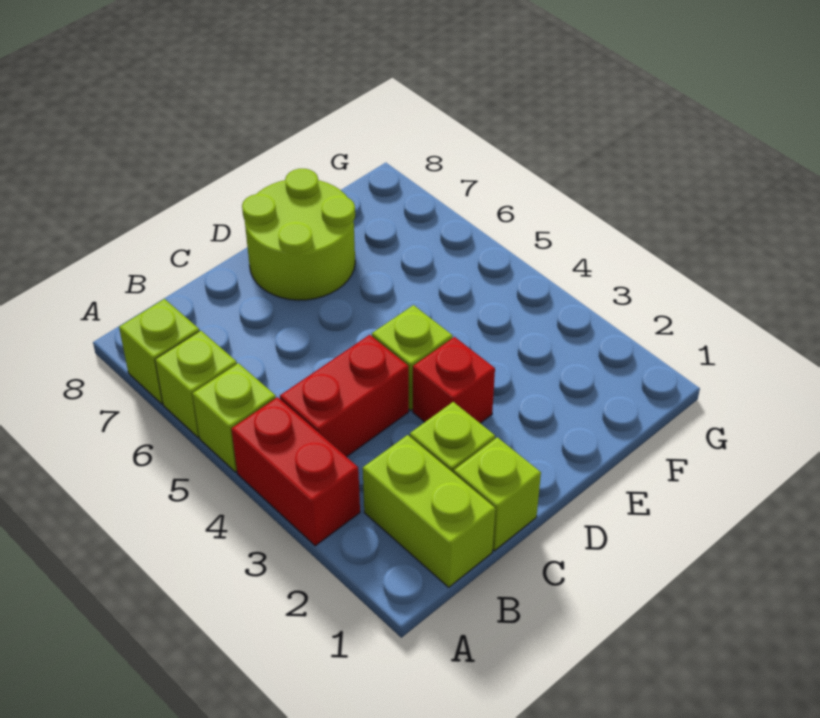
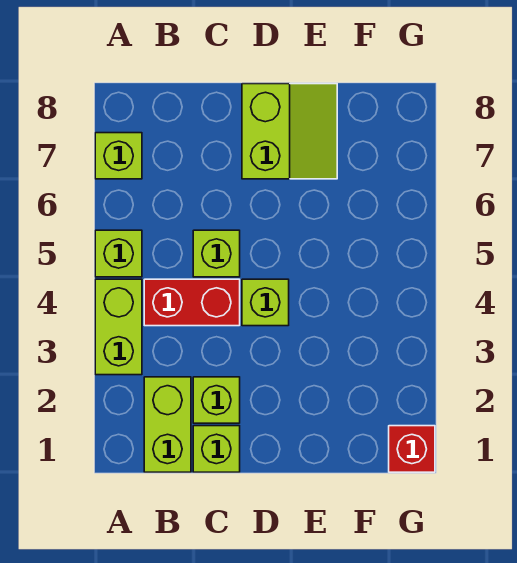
red 1x2 brick [231,397,360,546] -> lime 1x2 brick [95,279,142,375]
lime 1x1 brick [155,331,237,437] -> lime 1x1 brick moved to [193,230,240,277]
red 1x1 brick [413,337,495,423] -> red 1x1 brick moved to [389,426,435,472]
lime 2x2 round brick [242,169,355,300] -> lime 2x2 slope [242,84,337,179]

